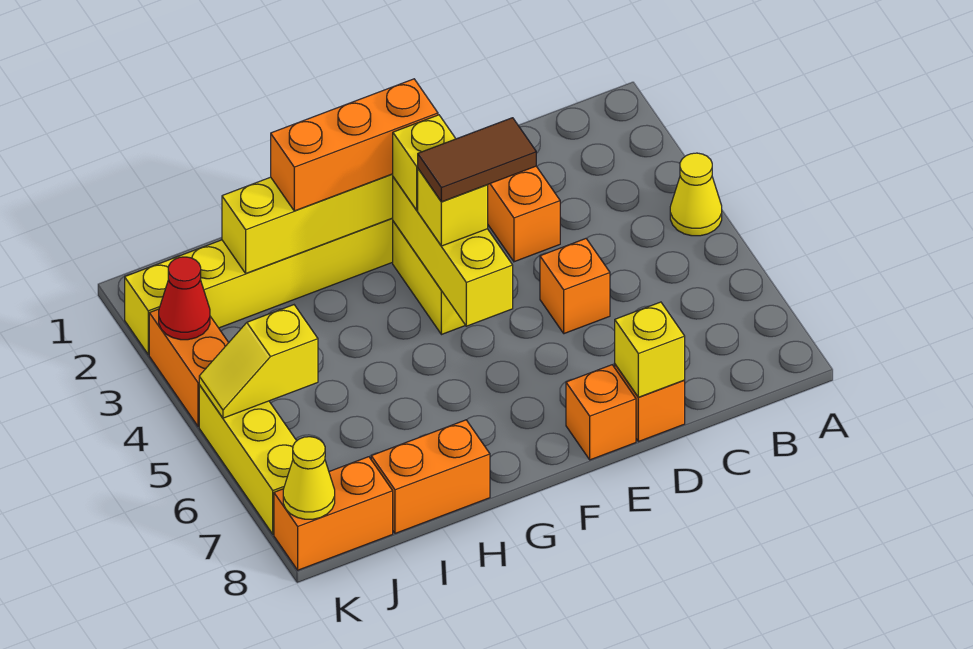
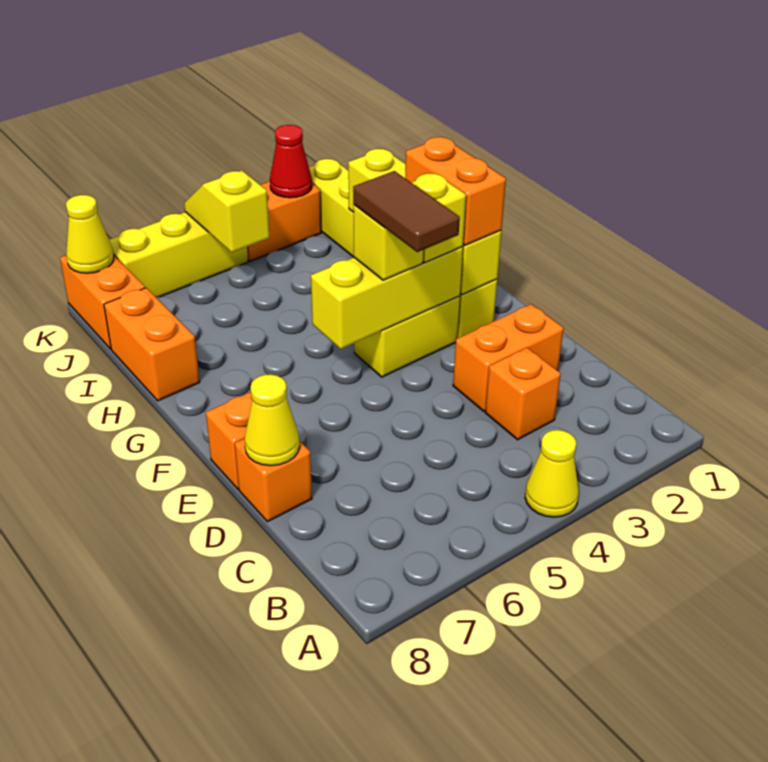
orange 1x1 brick [540,239,610,334] -> orange 1x1 brick moved to [485,348,561,440]
yellow 1x1 brick [615,302,685,397] -> yellow 1x1 cone [244,374,300,466]
orange 1x3 brick [271,79,438,211] -> orange 1x2 brick [405,137,506,245]

